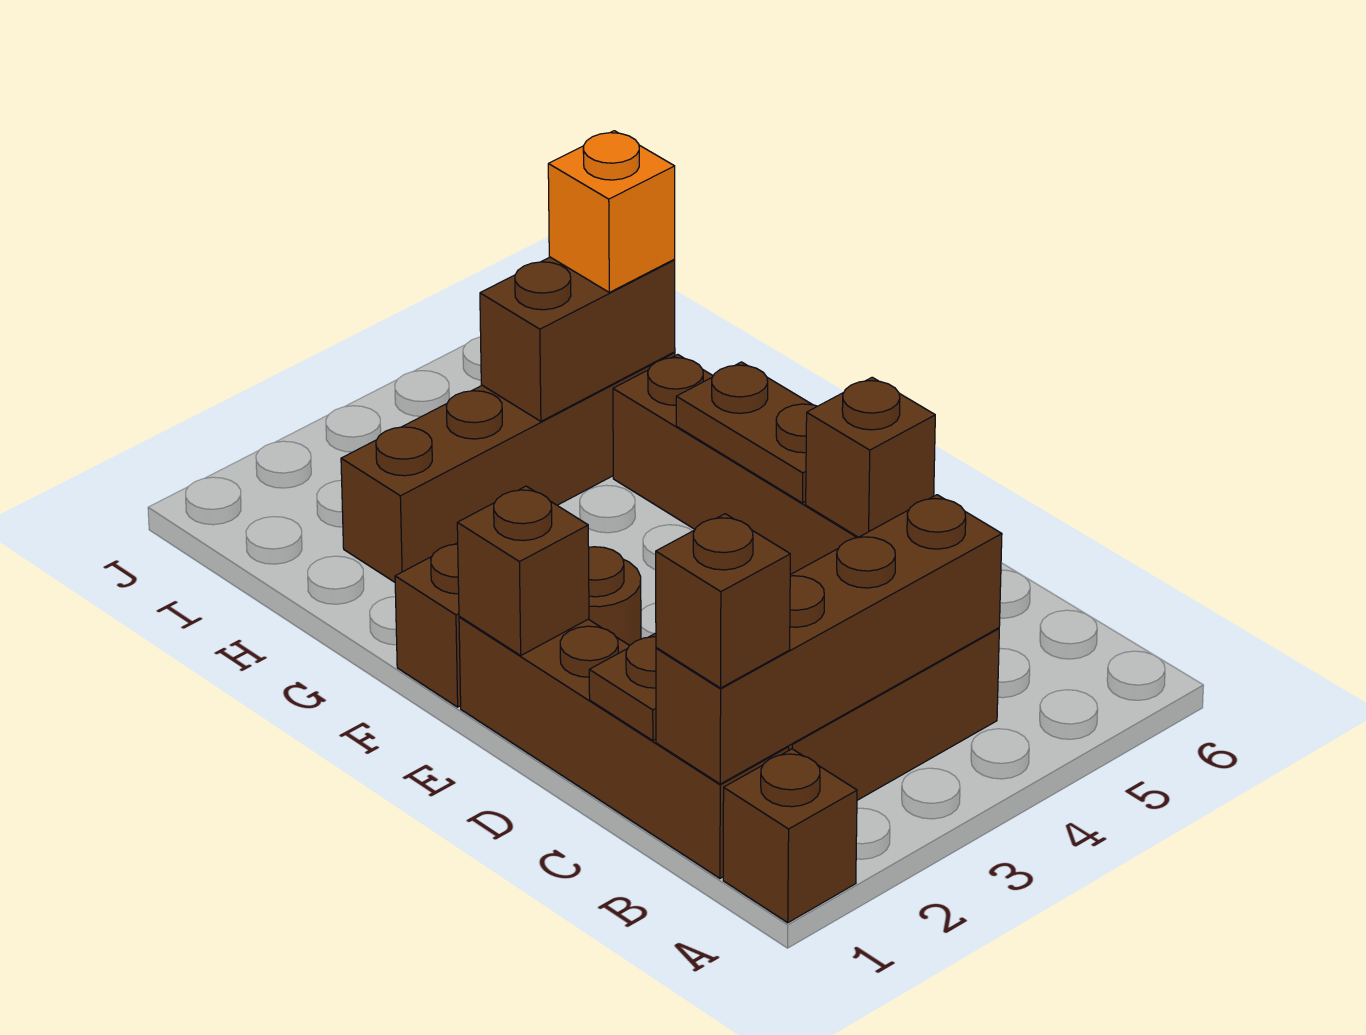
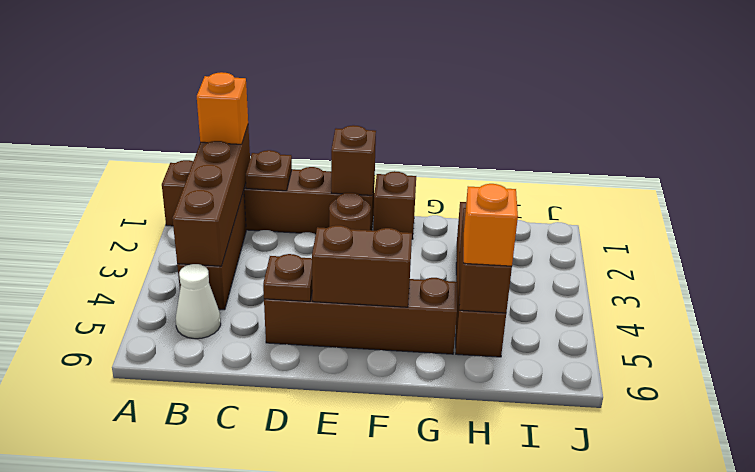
brown 1x1 brick [656,514,790,688] -> orange 1x1 brick [197,72,248,144]
none -> white 1x1 cone [176,264,221,339]
brown 1x1 brick [806,377,935,537] -> brown 1x1 plate [263,254,312,302]
brown 1x2 plate [676,362,817,503] -> brown 1x2 brick [312,225,412,307]

